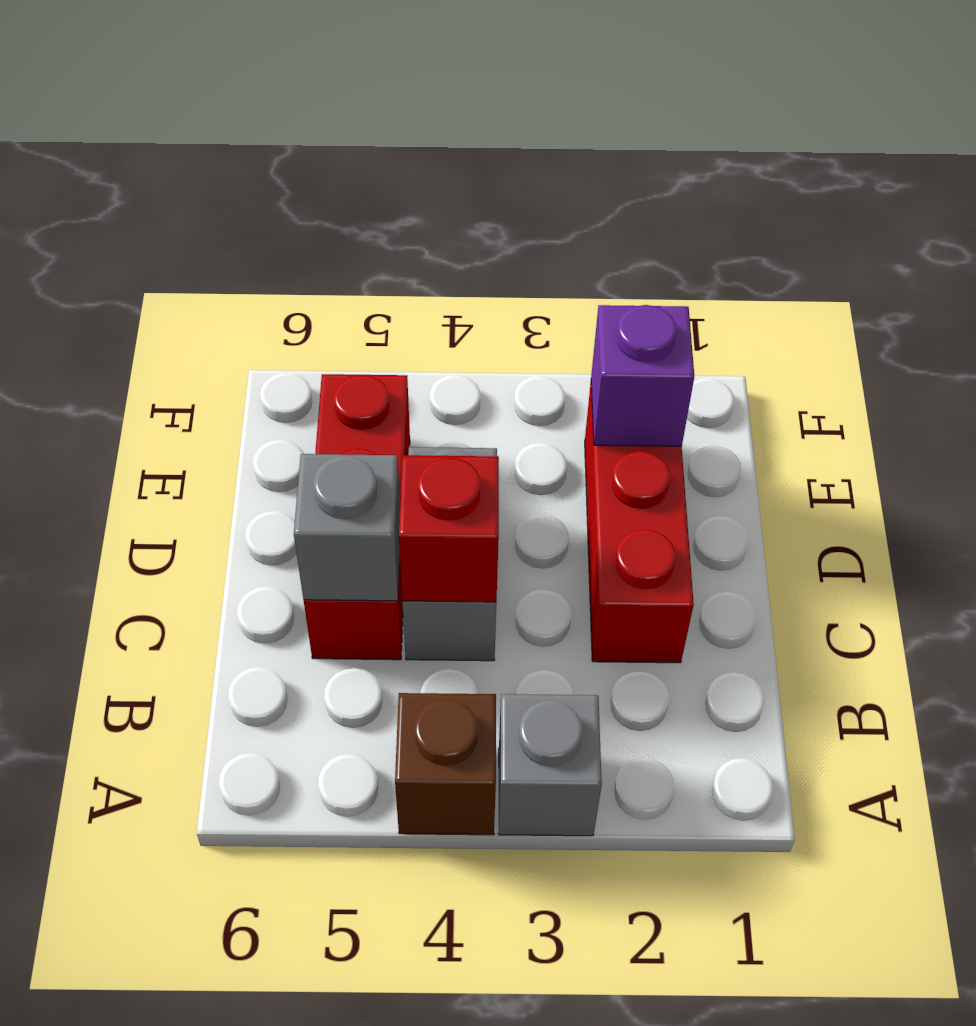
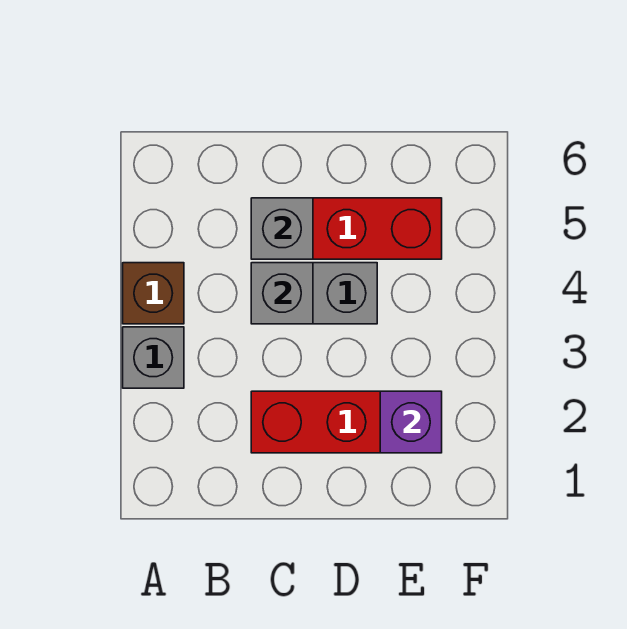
red 1x1 brick [399,455,499,602] -> grey 1x1 brick [251,263,313,324]

